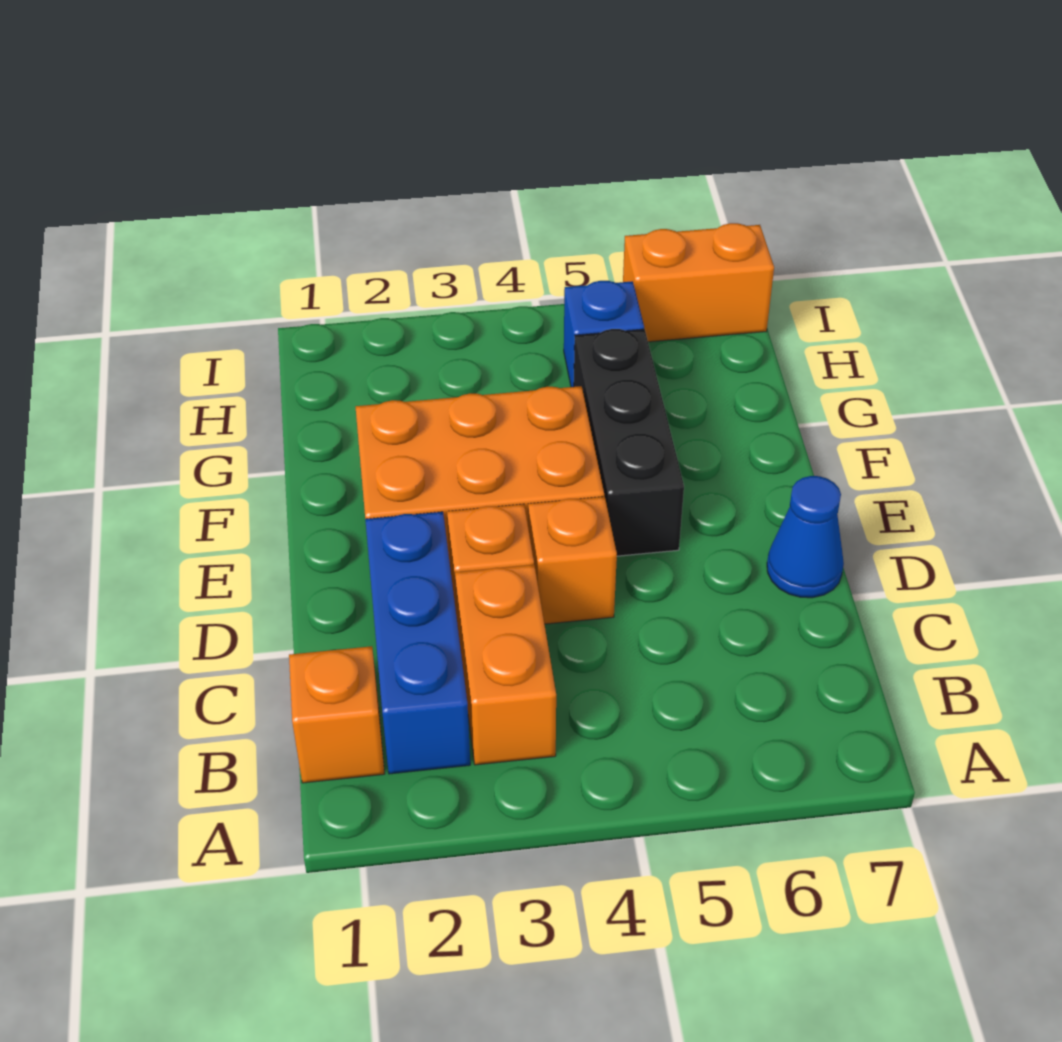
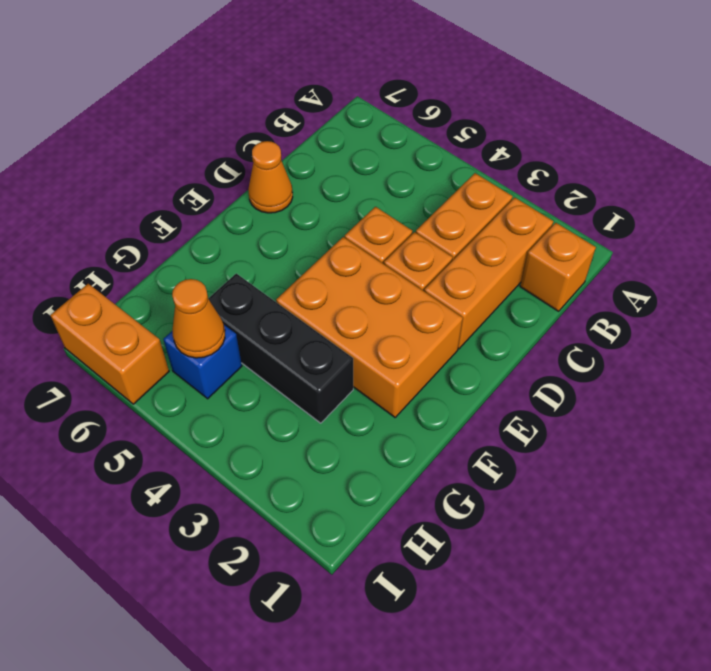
blue 1x3 brick [365,512,470,774] -> orange 1x3 brick [424,197,554,349]
blue 1x1 cone [767,476,844,598] -> orange 1x1 cone [248,141,293,213]
black 1x3 brick [574,329,684,556] -> black 1x3 brick turned to [208,273,353,423]
none -> orange 1x1 cone [172,279,225,358]

